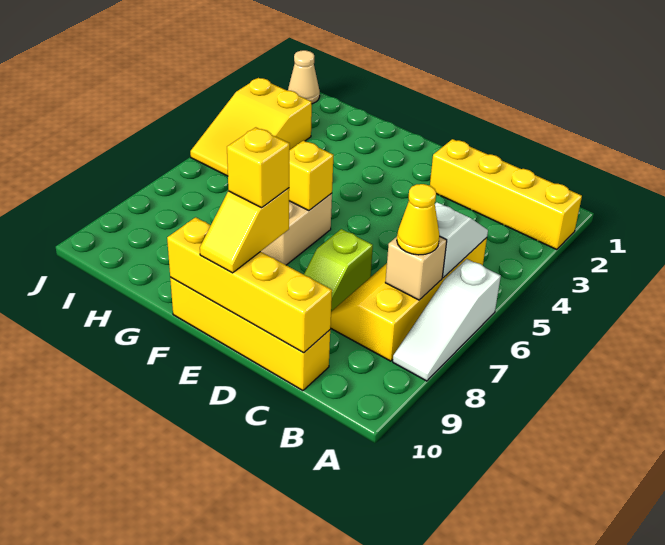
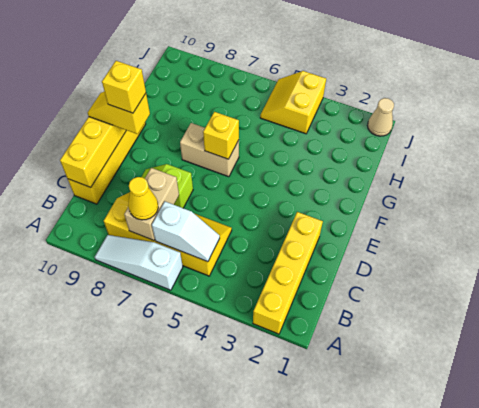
tan 1x1 brick [385,236,447,300] -> tan 1x2 brick [124,168,179,241]
yellow 2x3 slope [190,78,312,176] -> yellow 2x2 slope [260,71,326,134]

